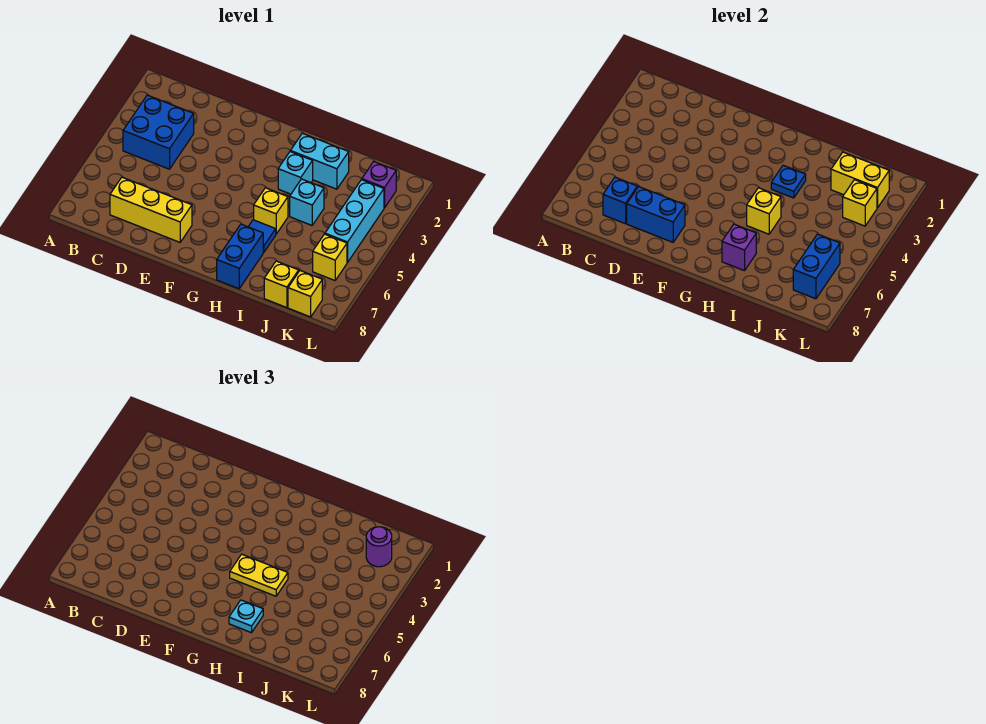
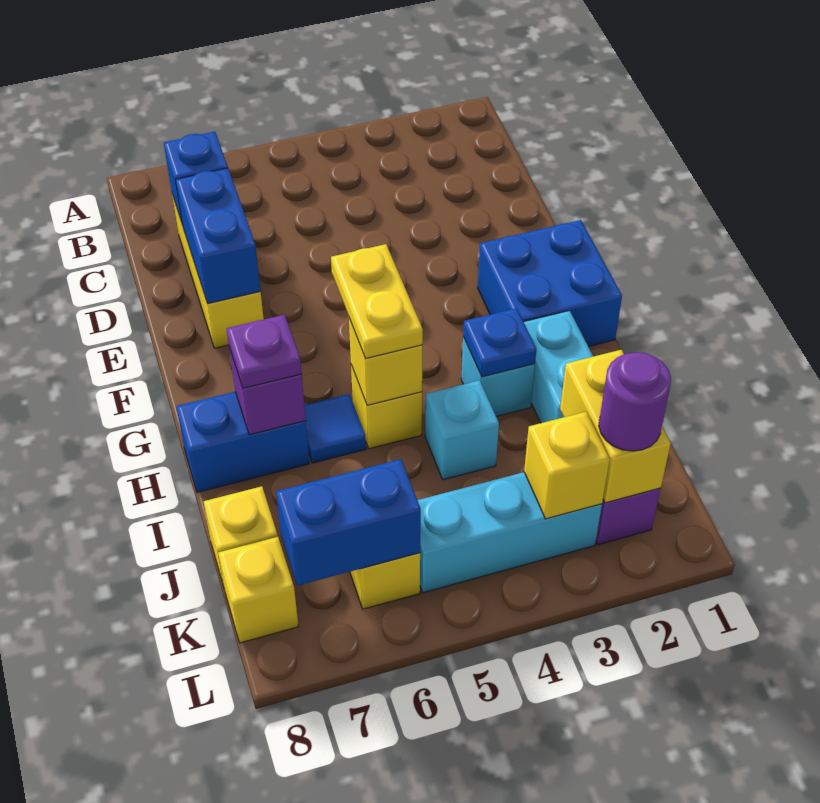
blue 2x2 brick [123,95,194,169] -> blue 2x2 brick moved to [478,220,622,346]
cyan 1x1 plate [229,600,263,633] -> purple 1x1 plate [226,315,302,388]

